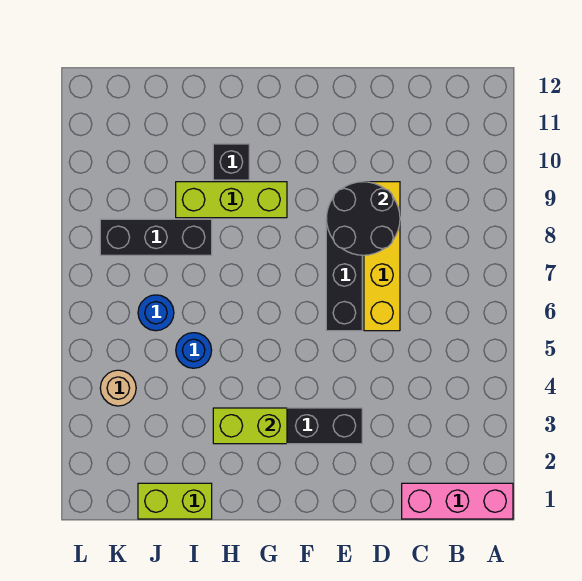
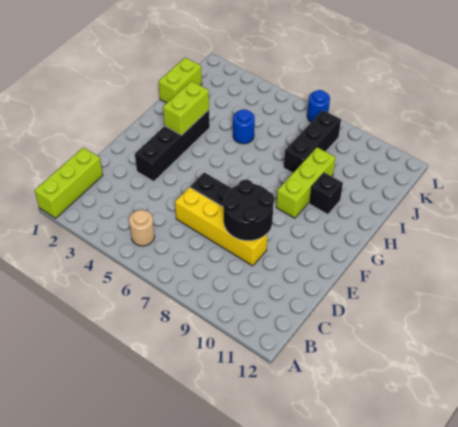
pink 1x3 brick [402,483,513,519] -> lime 1x3 brick [35,147,103,218]
blue 1x1 round brick [138,295,174,331] -> blue 1x1 round brick moved to [307,90,330,122]
tan 1x1 round brick [100,370,136,406] -> tan 1x1 round brick moved to [129,210,155,246]

